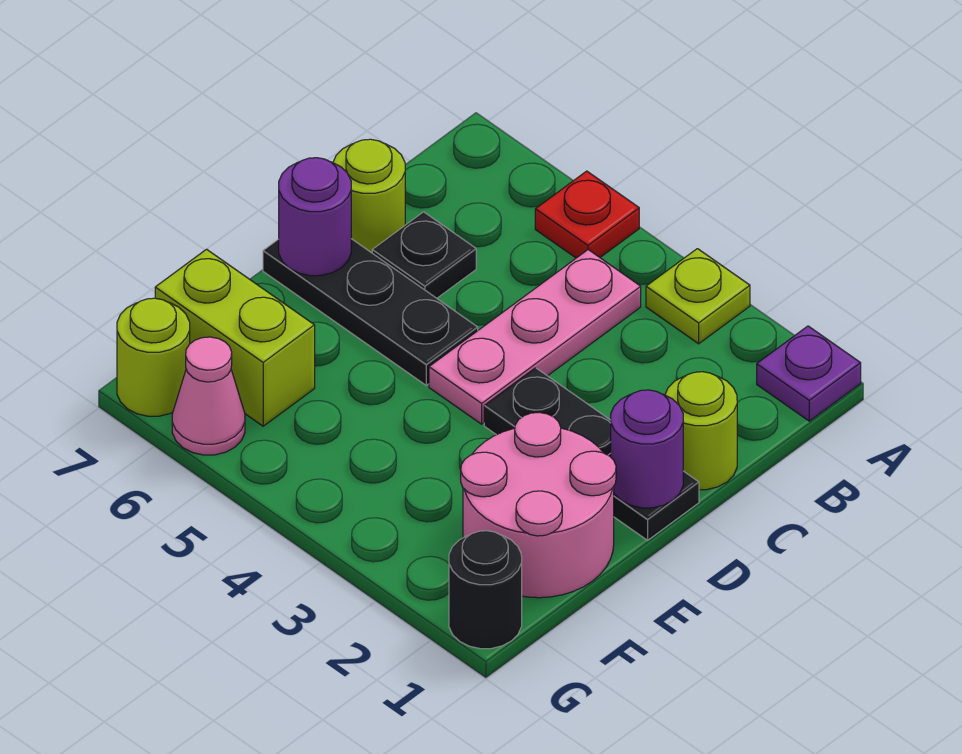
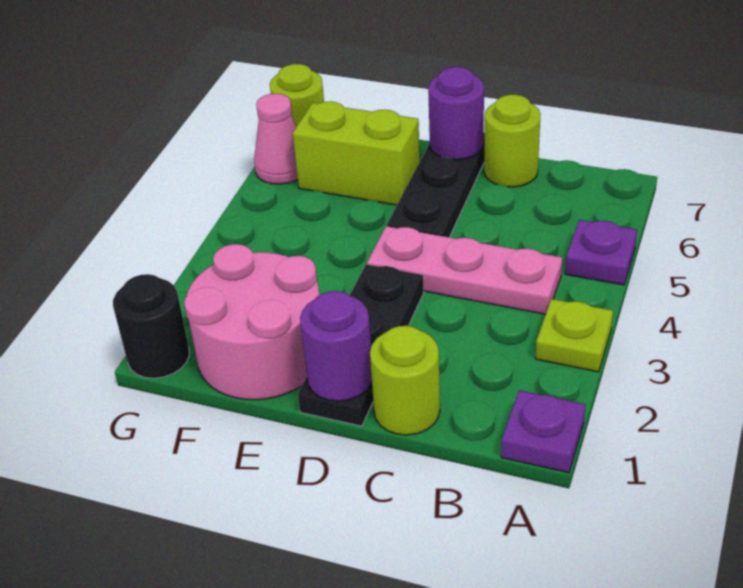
red 1x1 plate [535,171,639,258] -> purple 1x1 plate [565,220,637,285]
black 1x1 plate [372,212,476,298] -> none
lime 1x2 brick [155,249,315,426] -> lime 1x2 brick turned to [293,101,420,205]

